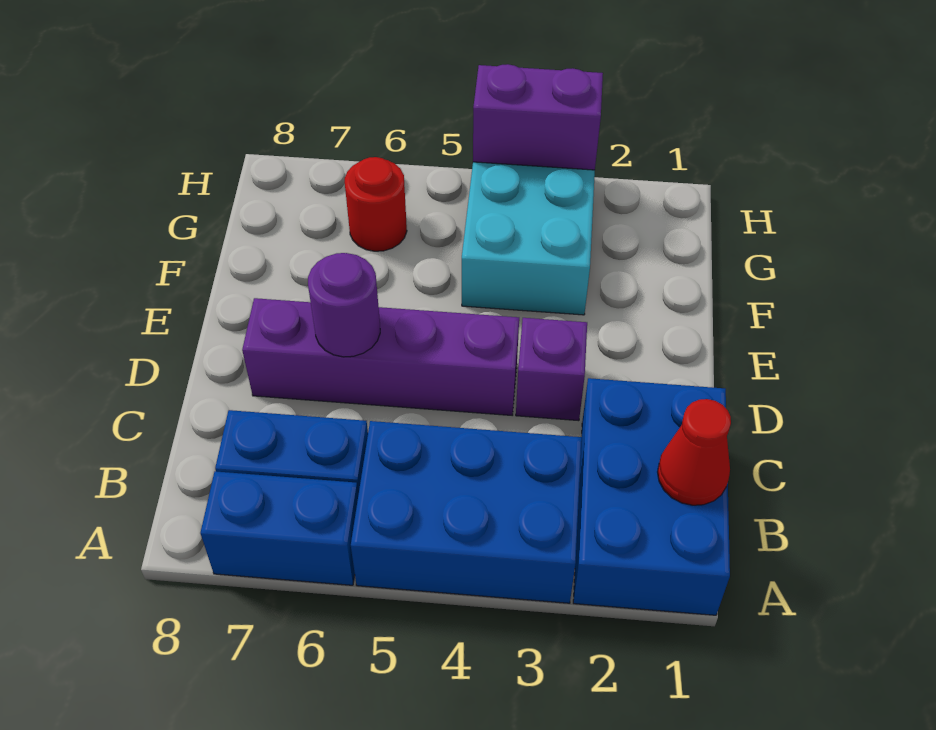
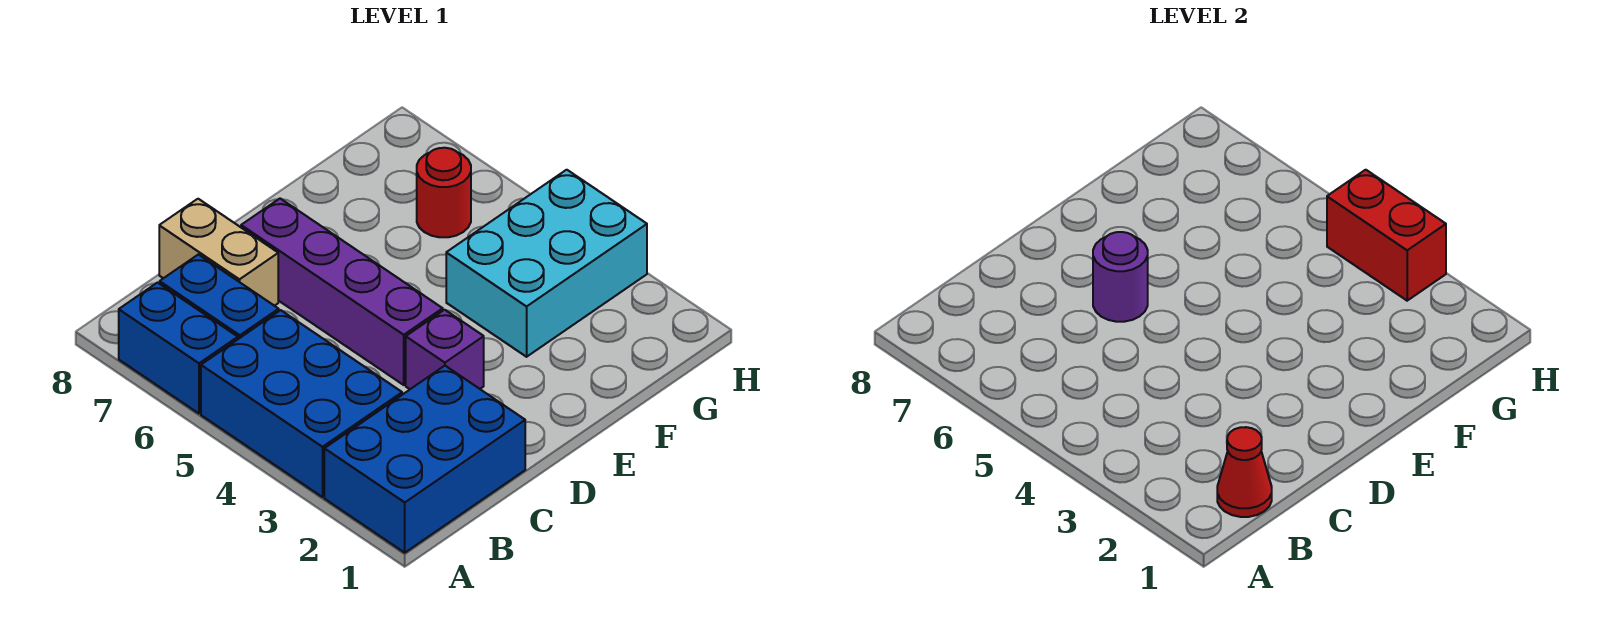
none -> tan 1x2 brick [159,199,278,306]
purple 1x2 brick [473,64,603,170] -> red 1x2 brick [1327,170,1446,301]

